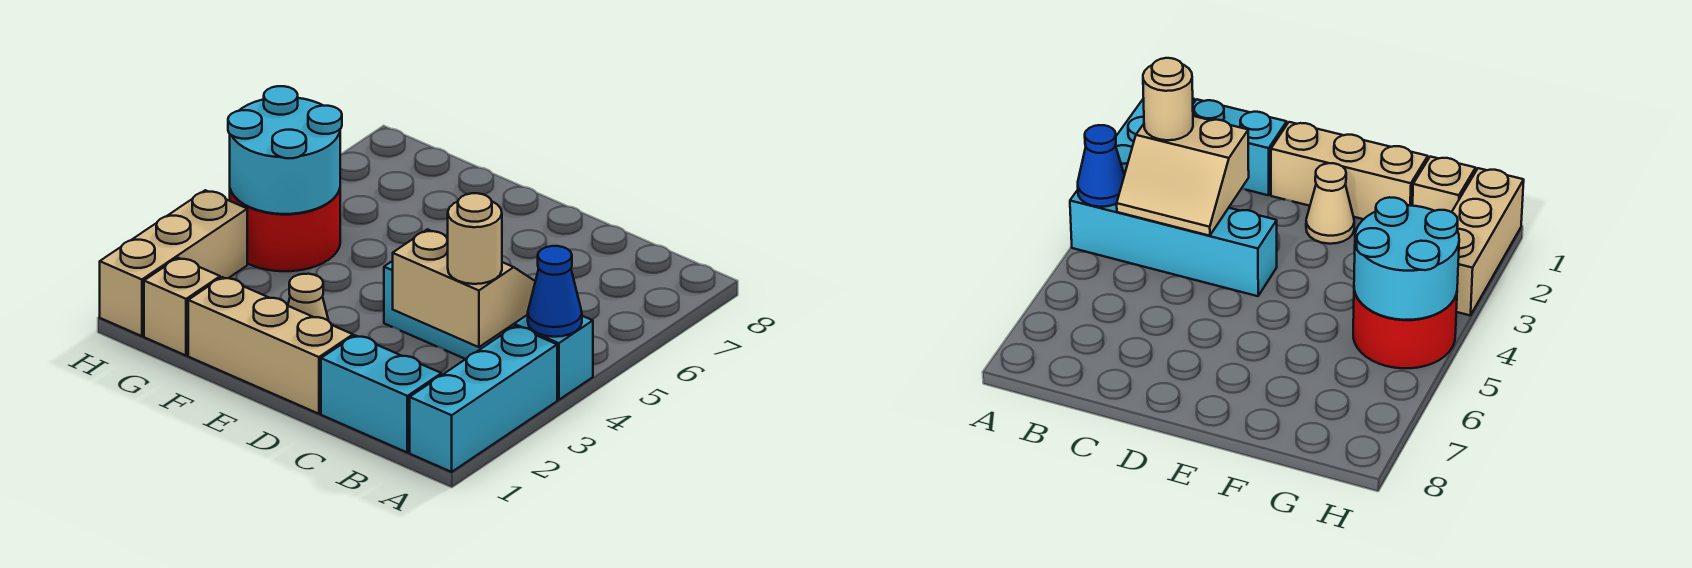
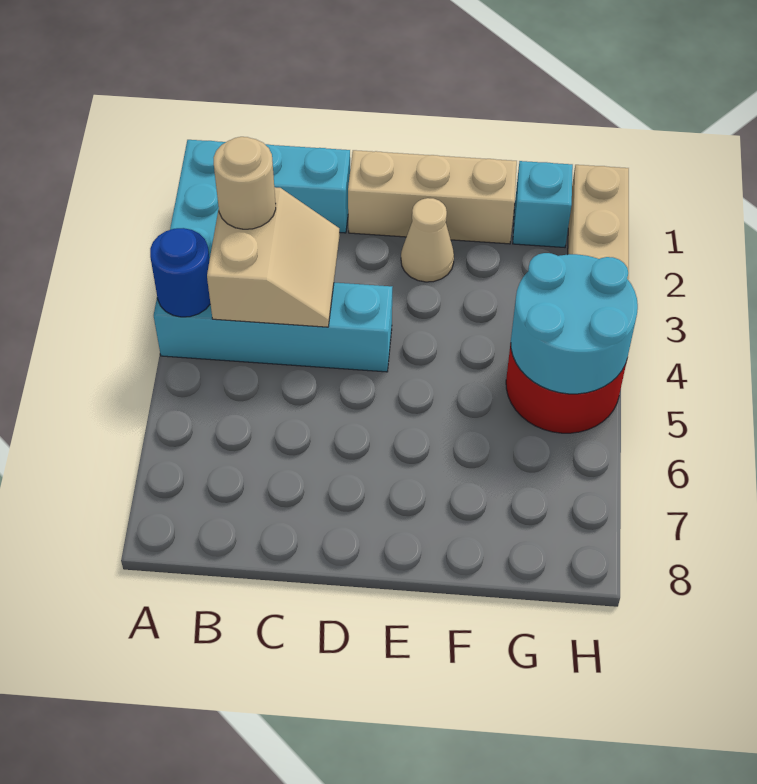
blue 1x1 cone [528,246,582,337] -> blue 1x1 round brick [150,228,210,317]
tan 2x2 slope [393,229,535,347] -> tan 2x2 slope turned to [207,187,339,327]
tan 1x1 brick [144,258,220,356] -> cyan 1x1 brick [513,161,573,247]

